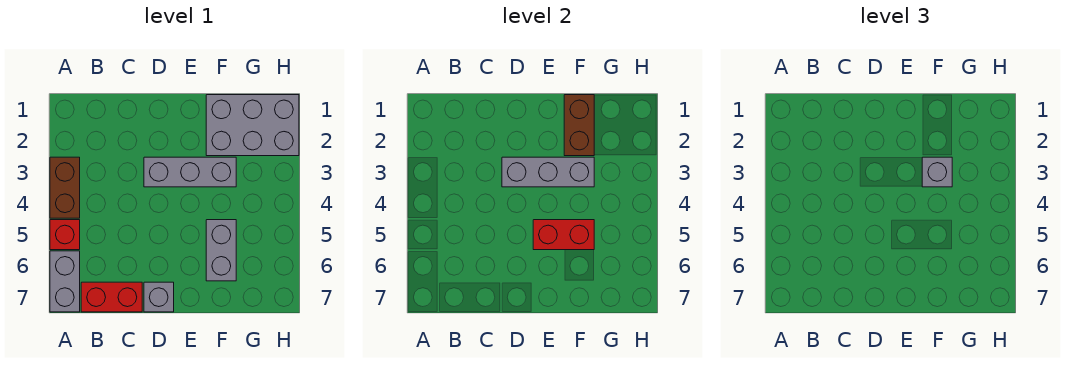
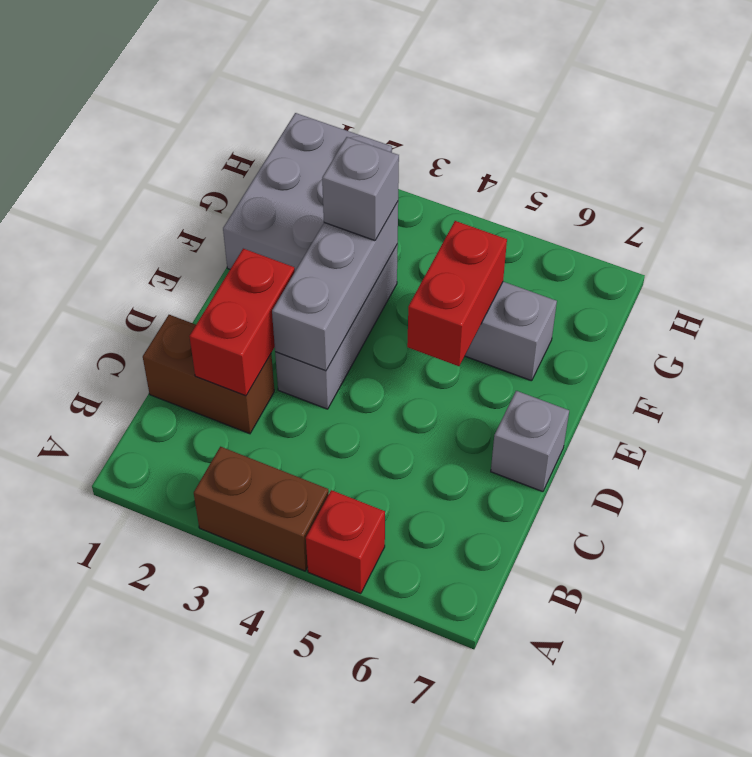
grey 1x2 brick [50,251,80,312] -> none
red 1x2 brick [81,282,142,312] -> red 1x2 brick moved to [189,249,295,396]
brown 1x2 brick [564,95,594,156] -> brown 1x2 brick moved to [143,315,274,434]

